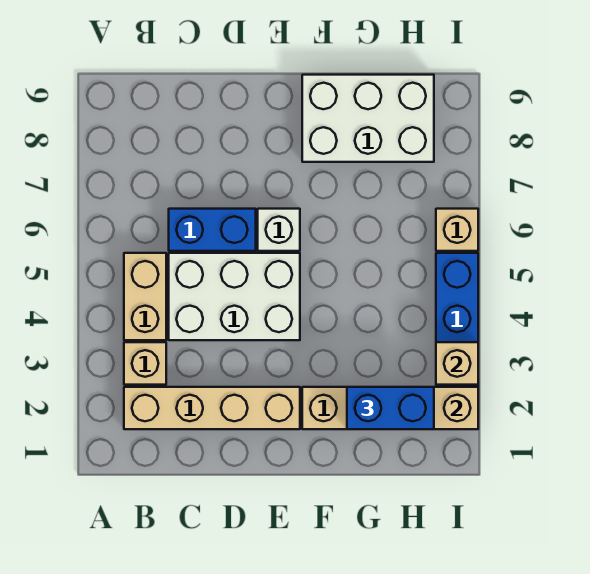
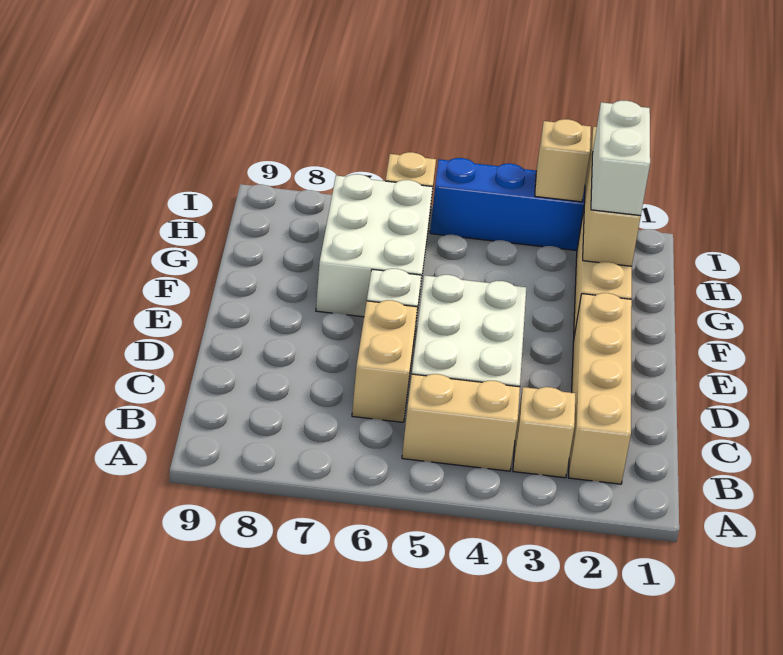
blue 1x2 brick [169,209,256,251] -> tan 1x2 brick [352,300,417,422]
white 2x3 brick [302,75,434,162] -> white 2x3 brick moved to [316,174,433,317]
blue 1x2 brick [347,387,434,429] -> white 1x2 brick [591,100,650,216]

